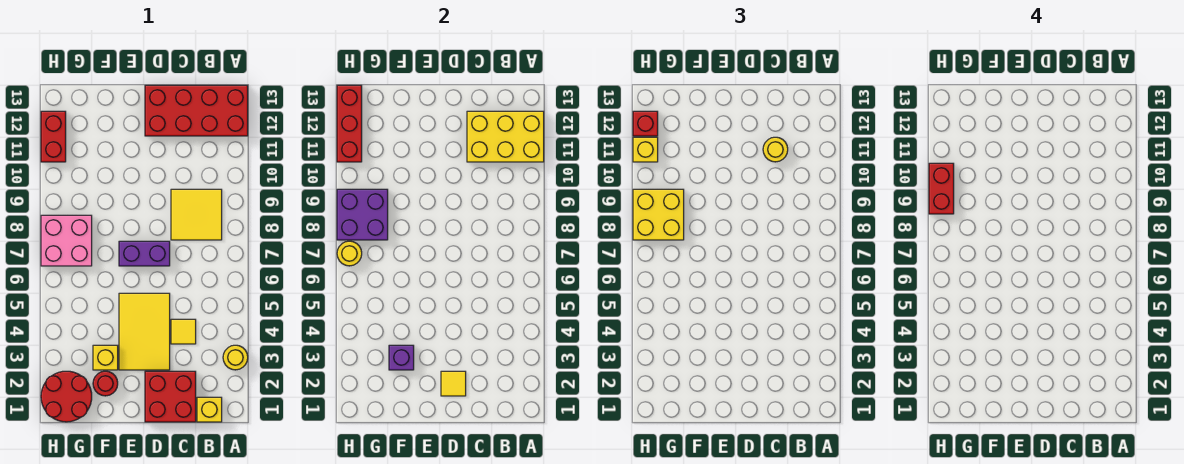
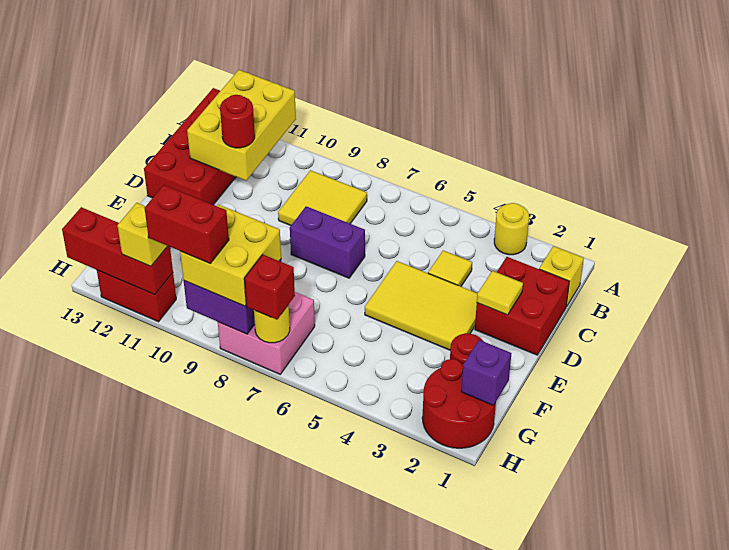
yellow 1x1 round brick [763,137,788,162] -> red 1x1 round brick [220,95,255,148]
purple 1x2 brick [119,241,170,266] -> purple 1x2 brick turned to [290,206,365,278]
yellow 1x1 brick [93,345,118,370] -> none
purple 1x1 brick [389,345,414,370] -> purple 1x1 brick moved to [461,340,511,405]
red 1x1 brick [633,111,658,136] -> red 1x1 brick moved to [244,255,295,320]

